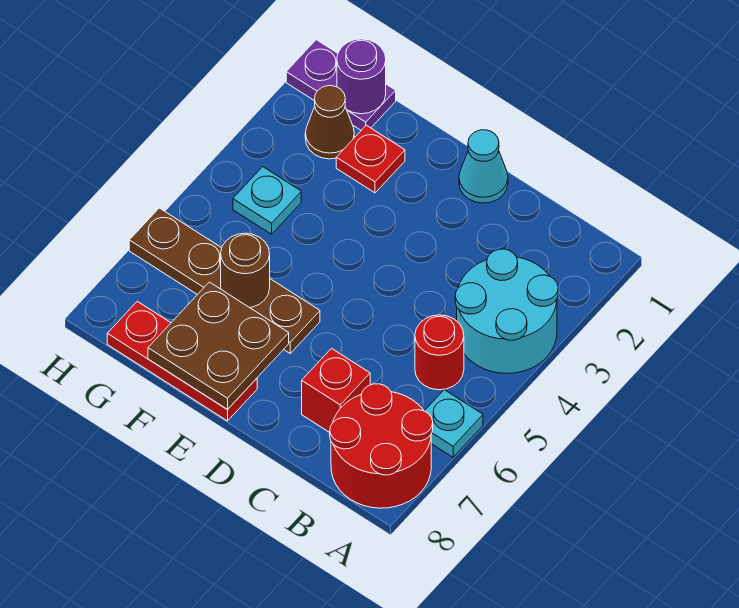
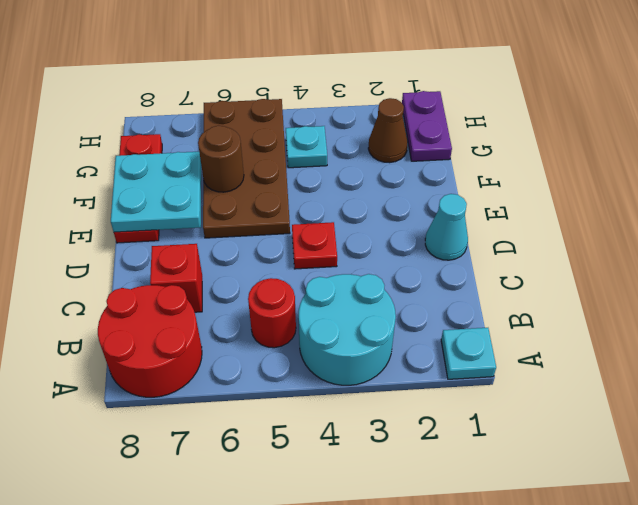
cyan 1x1 plate [425,390,483,457] -> cyan 1x1 plate moved to [441,328,496,379]
brown 1x4 plate [129,208,320,353] -> brown 2x4 plate [203,99,290,238]
brown 2x2 plate [148,282,289,410] -> cyan 2x2 plate [111,152,201,232]
red 1x1 plate [336,125,405,193] -> red 1x1 plate moved to [292,222,337,269]
purple 1x1 round brick [337,39,386,114] -> none

